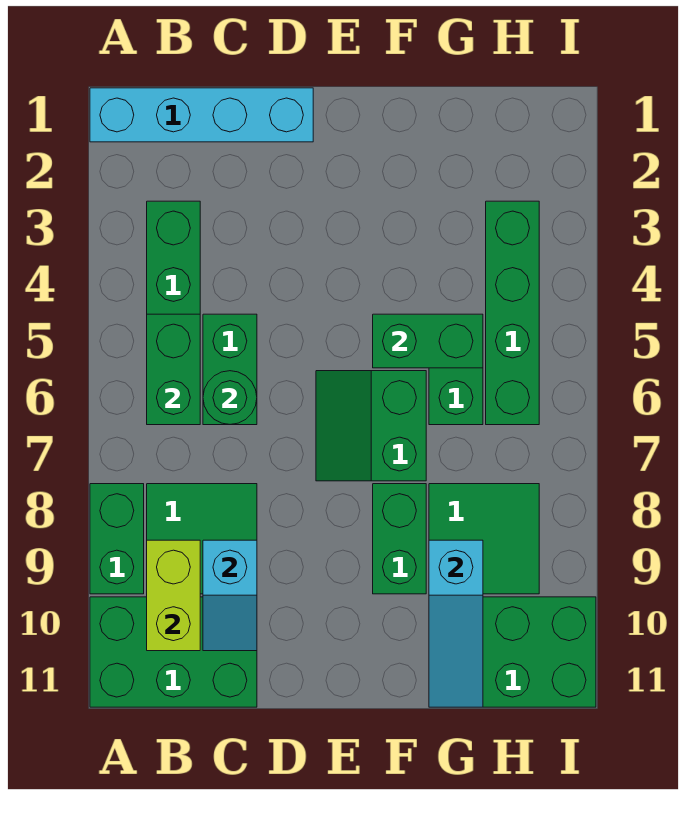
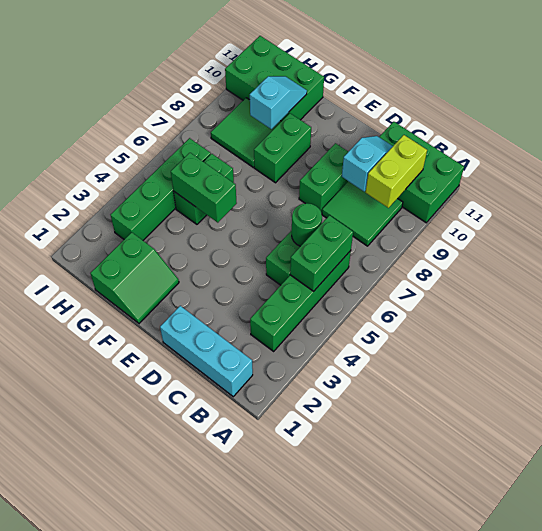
cyan 1x4 brick [90,88,313,142] -> cyan 1x3 brick [160,306,253,397]
green 1x2 brick [90,484,144,594] -> green 1x2 brick moved to [299,143,348,213]
green 2x2 slope [316,371,426,481] -> green 2x2 slope moved to [91,232,179,323]
cyan 1x3 slope [429,540,483,707] -> cyan 1x2 slope [250,76,307,129]

